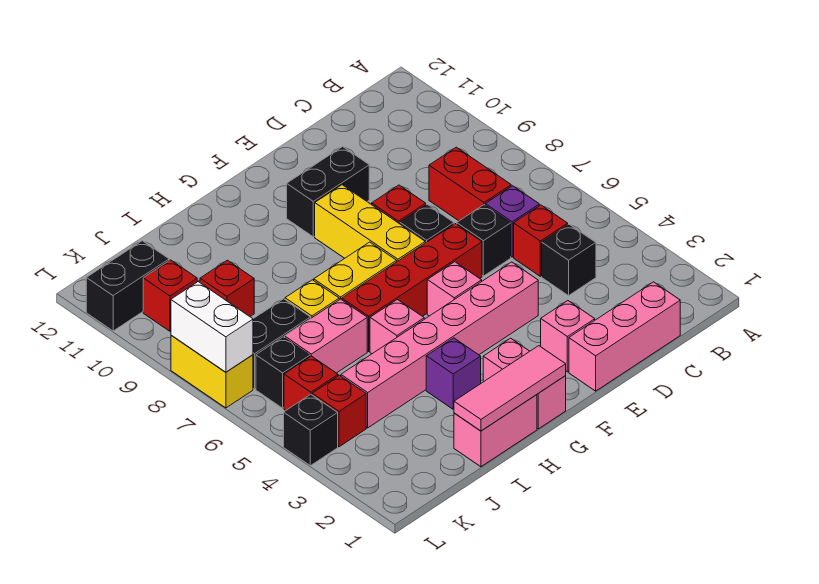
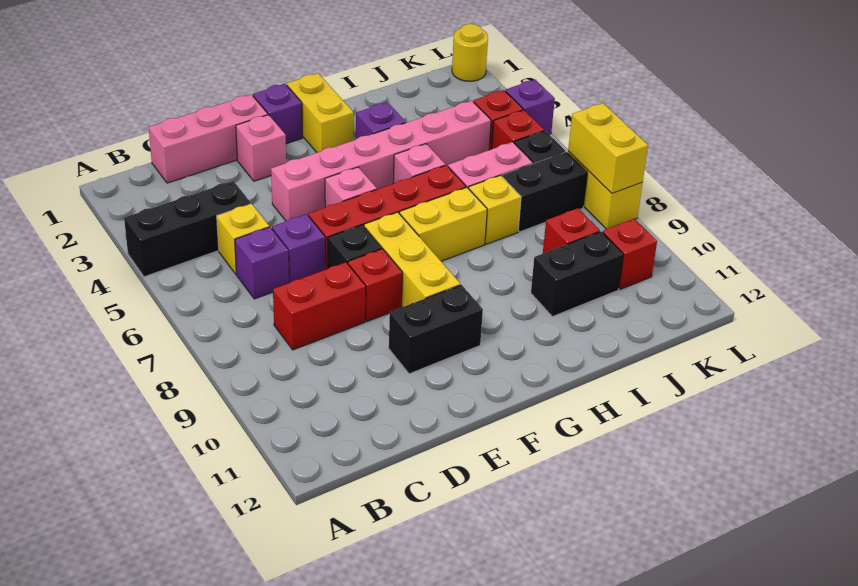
black 1x1 brick [542,224,596,296] -> black 1x3 brick [124,181,251,277]
red 1x1 brick [514,205,568,276] -> yellow 1x1 brick [217,204,269,274]
red 1x2 brick [429,147,511,221] -> red 1x2 brick turned to [273,262,366,350]
black 1x1 brick [457,205,511,276] -> purple 1x1 brick [272,214,325,283]
none -> purple 1x1 brick [253,84,302,144]
pink 1x2 brick [483,338,566,429] -> yellow 1x2 brick [287,73,354,153]
pink 1x3 tile [454,346,566,431] -> none
pink 1x2 brick [454,395,537,467] -> none
black 1x2 brick [86,241,169,331] -> black 1x2 brick moved to [531,232,624,317]
none -> yellow 1x1 round brick [452,24,488,81]
black 1x1 brick [284,394,338,466] -> purple 1x1 brick [505,80,555,134]
white 1x2 brick [171,282,253,372] -> yellow 1x2 brick [568,103,648,193]

